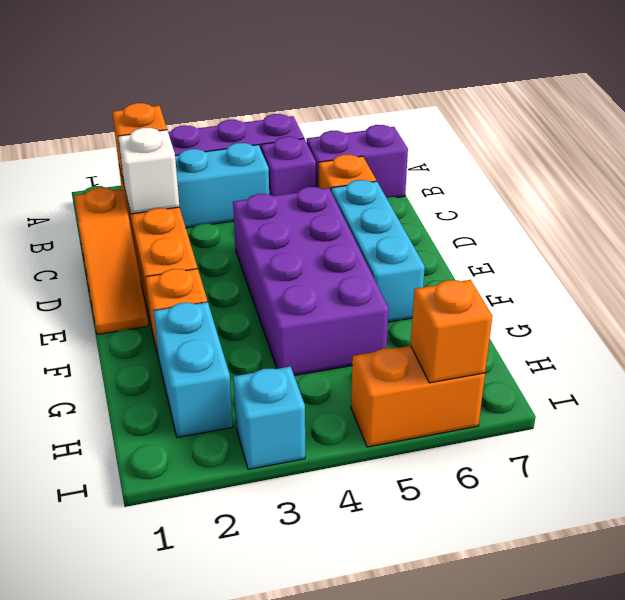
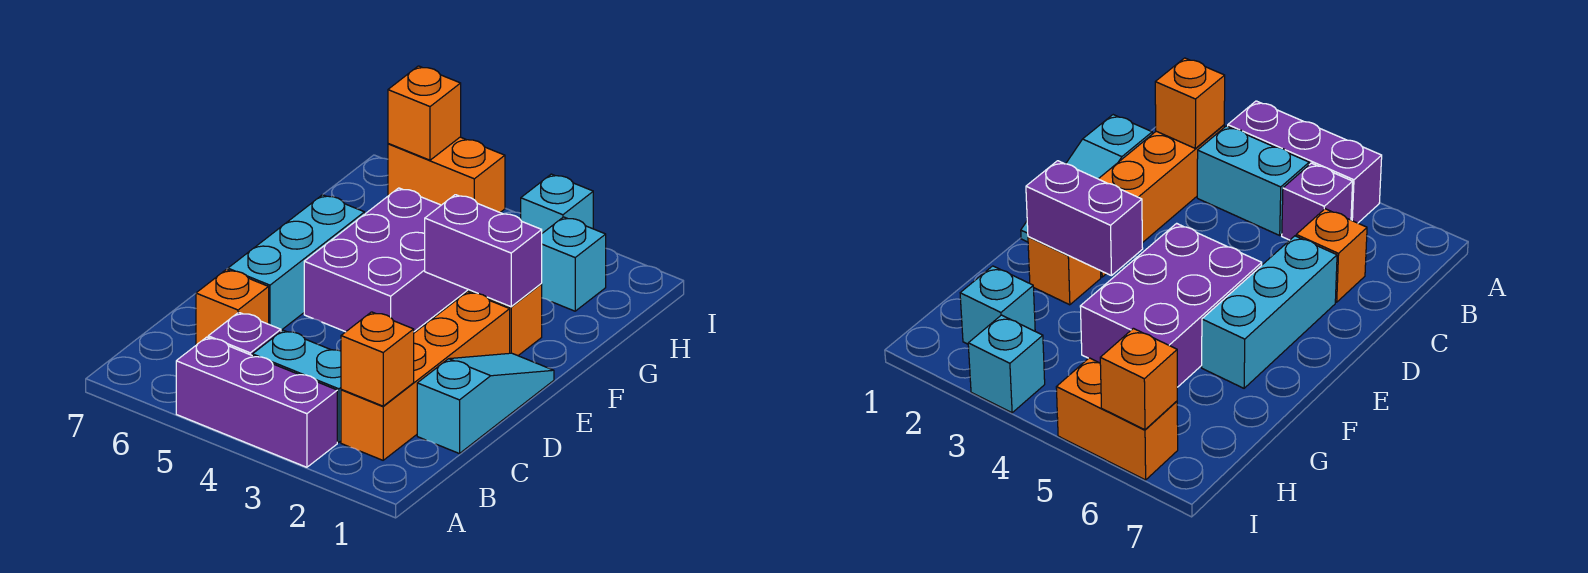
purple 1x2 brick [307,125,408,198] -> purple 1x2 brick moved to [425,195,542,307]
orange 1x3 slope [74,187,148,335] -> cyan 1x3 slope [417,353,554,454]
white 1x1 brick [118,128,180,214] -> none
purple 2x4 brick [233,187,389,376] -> purple 2x3 brick [304,188,468,332]
cyan 1x2 brick [154,302,233,437] -> cyan 1x1 brick [541,217,606,311]

